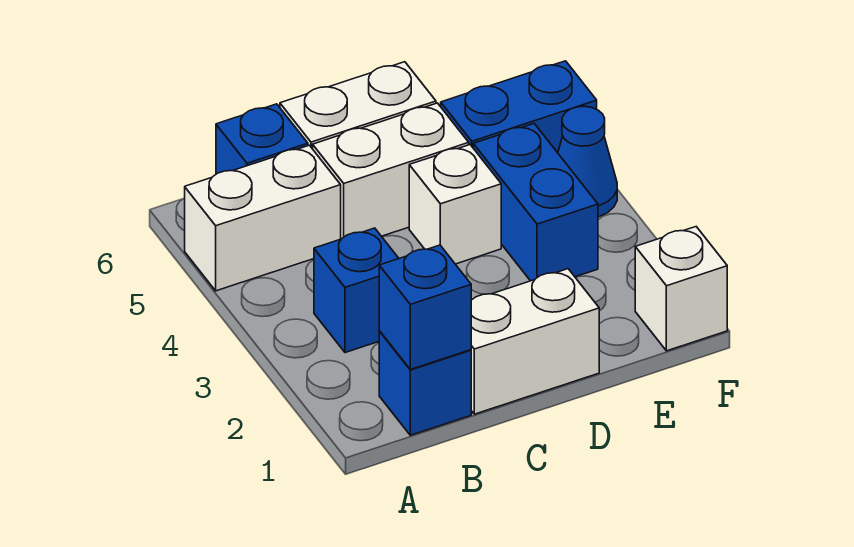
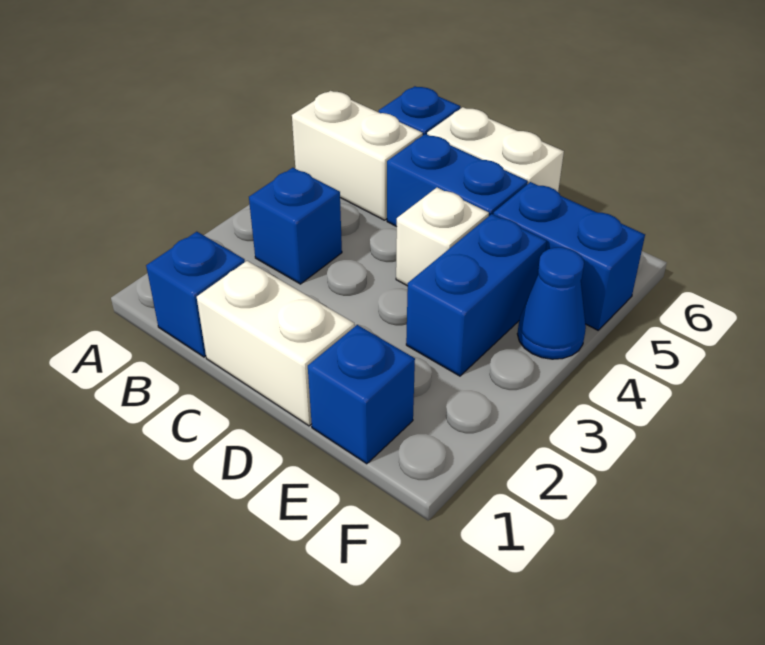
blue 1x1 brick [379,245,471,369] -> blue 1x1 brick moved to [308,325,415,464]
white 1x2 brick [313,103,469,239] -> blue 1x2 brick [387,134,528,227]
white 1x1 brick [635,227,727,351] -> none

